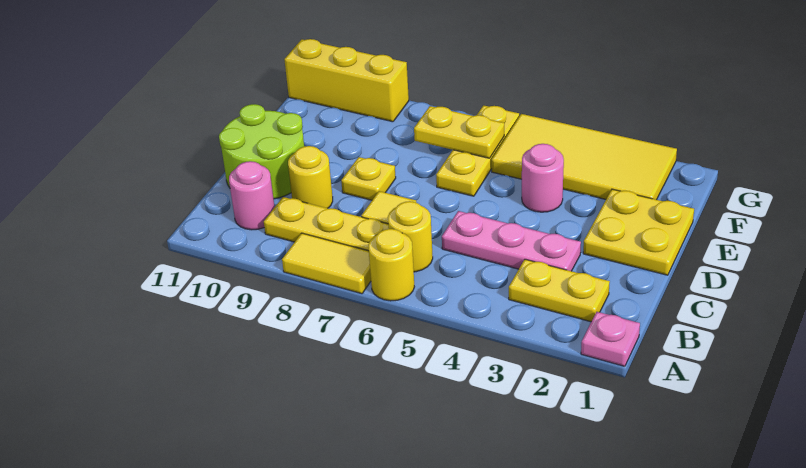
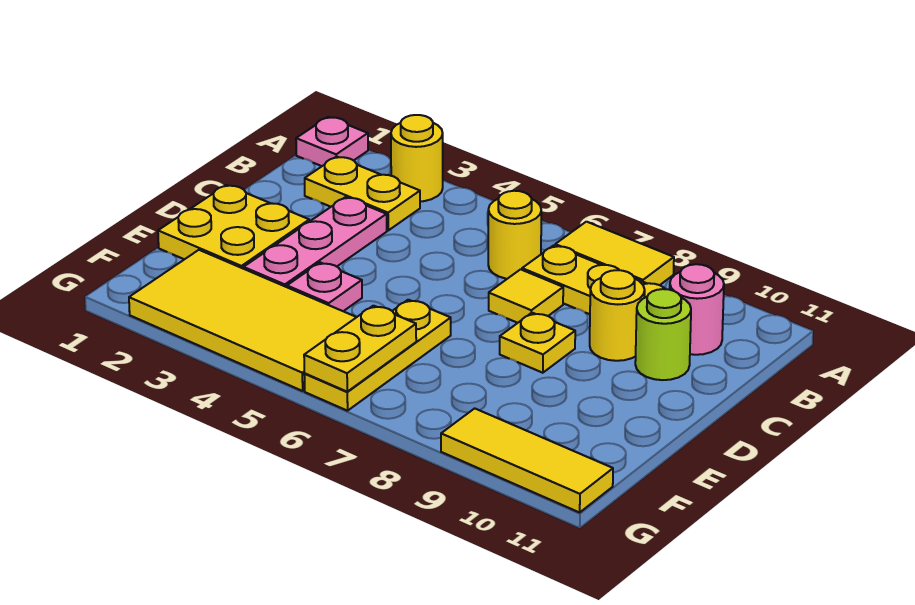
yellow 1x1 round brick [368,229,414,301] -> yellow 1x1 round brick moved to [391,115,443,201]
pink 1x3 plate [442,211,581,271] -> pink 1x3 plate turned to [244,197,387,287]
lime 2x2 round brick [219,104,304,199] -> lime 1x1 round brick [635,289,691,380]
pink 1x1 round brick [522,144,564,212] -> pink 1x1 plate [287,262,362,311]
yellow 1x2 plate [414,106,504,158] -> yellow 1x2 plate turned to [304,306,416,392]
yellow 1x3 brick [284,39,409,122] -> yellow 1x3 tile [441,408,613,512]

